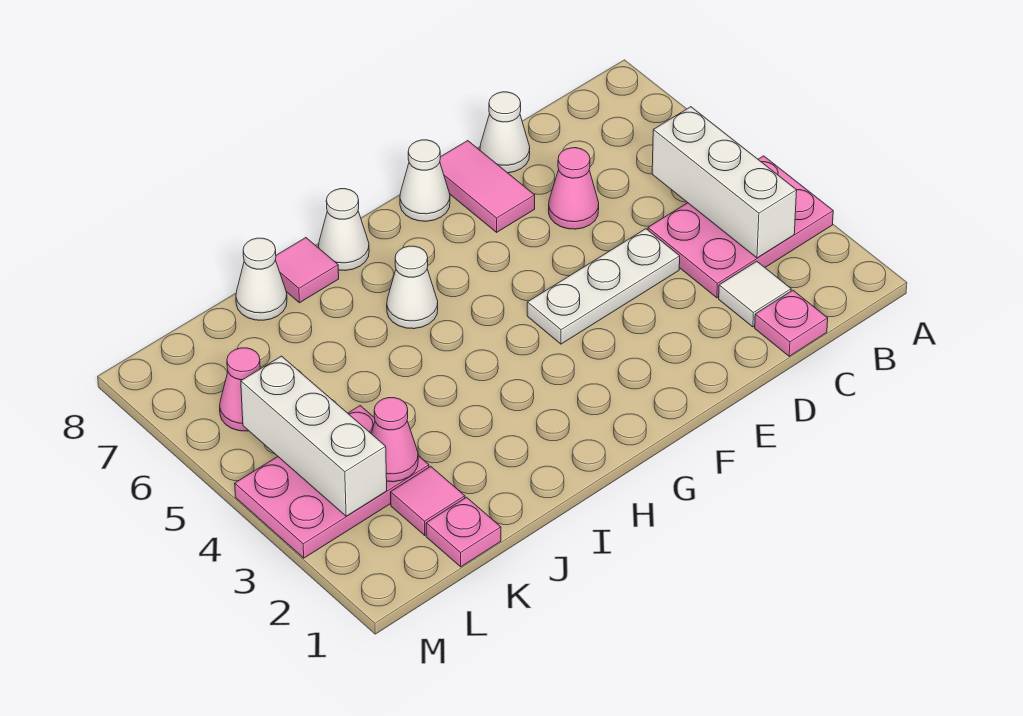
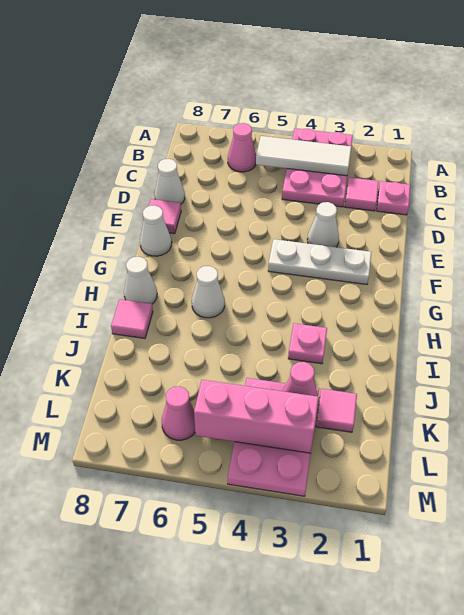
white 1x3 brick [652,107,797,258] -> white 1x3 tile [256,136,351,176]
white 1x1 tile [719,261,791,327] -> pink 1x1 tile [345,177,379,211]
white 1x3 plate [527,229,680,344] -> white 1x3 plate turned to [268,239,371,285]
pink 1x1 cone [549,148,599,229] -> pink 1x1 cone moved to [228,123,256,172]
pink 1x2 tile [440,141,535,232] -> pink 1x1 tile [149,199,181,234]
white 1x1 cone [236,238,287,320] -> white 1x1 cone moved to [307,202,339,247]
pink 1x1 plate [426,497,501,567] -> pink 1x1 plate moved to [288,323,327,364]
white 1x3 brick [241,356,387,516] -> pink 1x3 brick [194,380,319,453]

